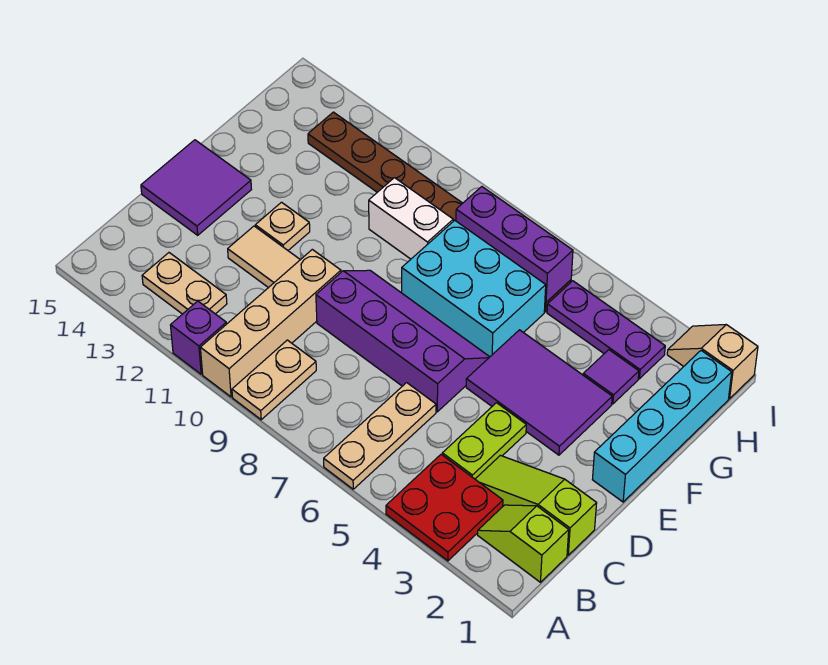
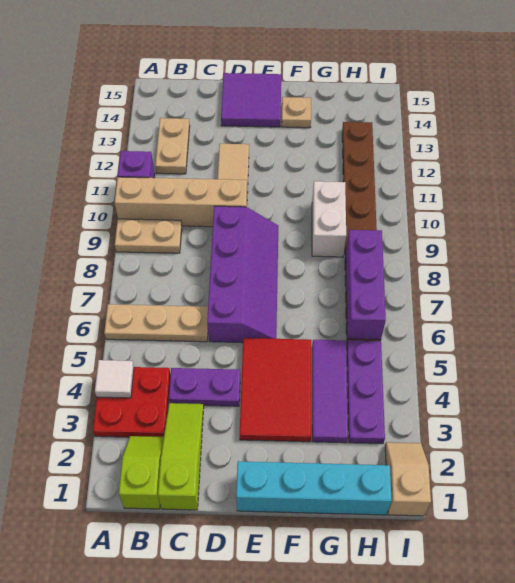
none -> white 1x1 tile [95,360,134,398]
lime 1x2 plate [442,403,526,479] -> purple 1x2 plate [169,368,240,406]
purple 2x3 tile [466,330,612,455] -> red 2x3 tile [240,338,311,442]
tan 1x1 plate [255,202,310,250] -> tan 1x1 plate moved to [282,97,311,128]
cyan 2x3 brick [402,220,546,357] -> none
purple 1x1 tile [583,350,639,404] -> purple 1x3 tile [312,340,348,443]

